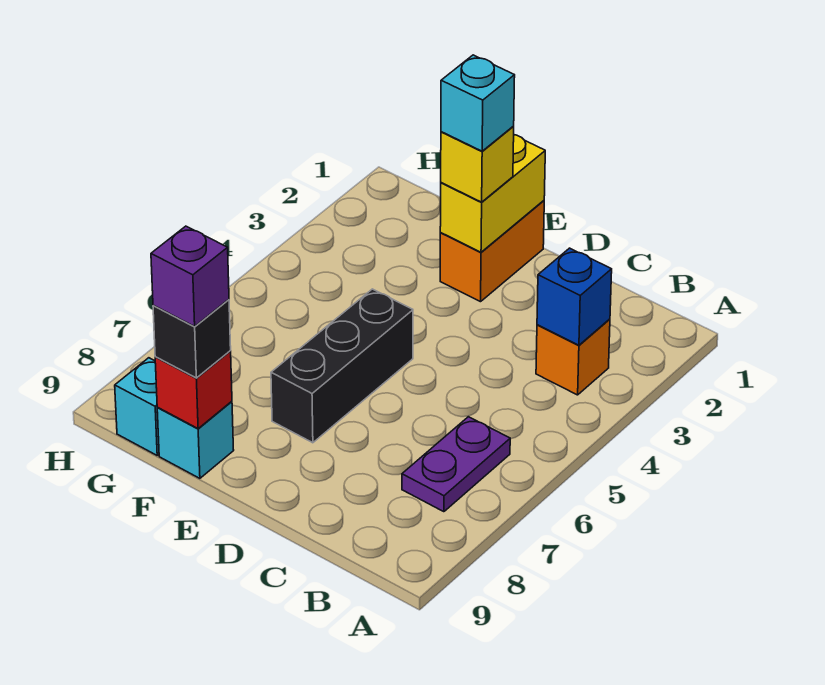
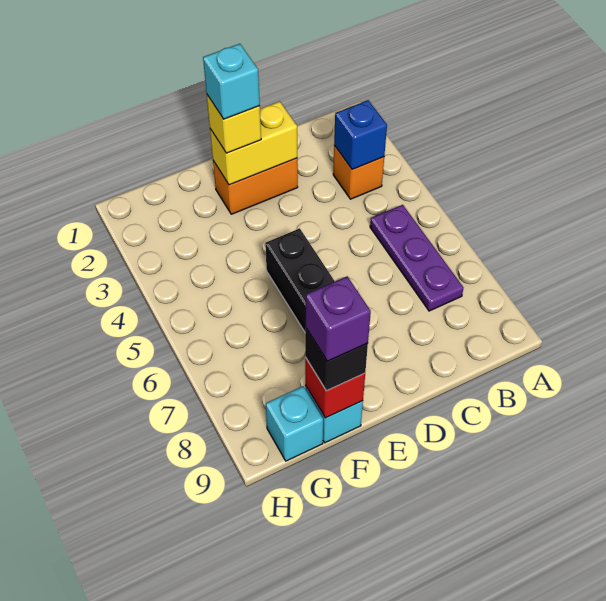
purple 1x2 plate [402,417,510,512] -> purple 1x3 plate [370,205,463,311]
orange 1x2 brick [440,201,544,302] -> orange 1x2 brick turned to [213,158,298,214]
yellow 1x2 brick [440,135,545,252] -> yellow 1x2 brick turned to [210,101,297,185]

